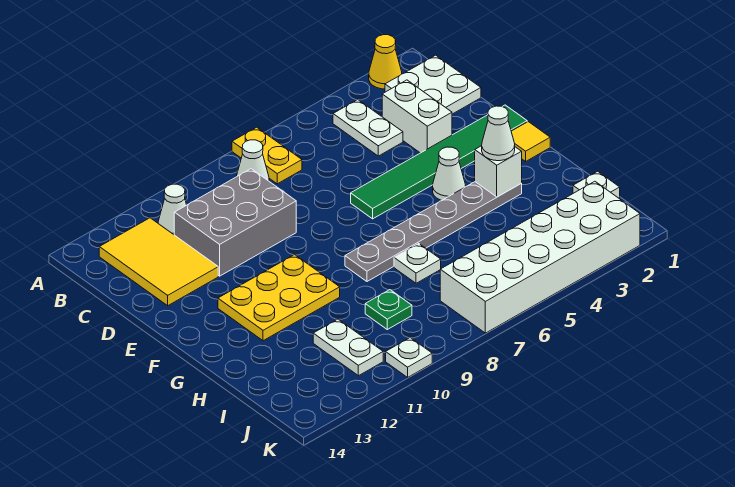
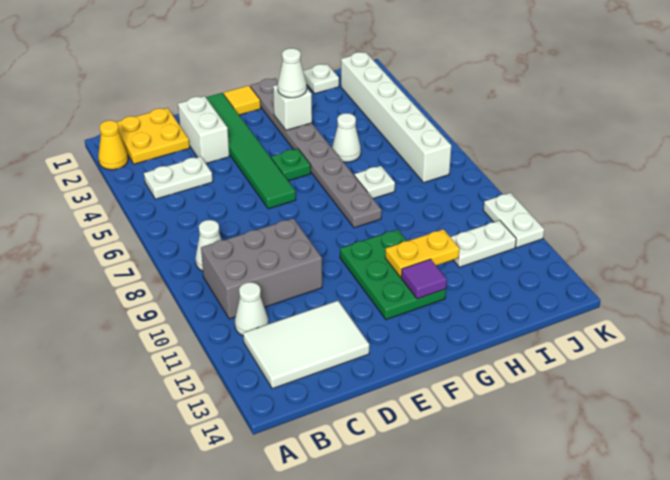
yellow 1x2 plate [232,127,302,184] -> yellow 1x2 plate moved to [385,229,459,277]
white 2x2 plate [385,55,481,114] -> yellow 2x2 plate [117,108,190,164]
yellow 2x3 tile [99,218,218,306] -> white 2x3 tile [243,301,369,389]
white 1x2 brick [382,80,452,153] -> white 1x2 brick turned to [178,96,229,163]
grey 2x3 brick [174,169,296,276] -> grey 2x3 brick turned to [201,218,322,319]
white 1x1 cone [433,147,466,201] -> white 1x1 cone moved to [332,113,361,162]
yellow 2x3 plate [218,255,340,341] -> green 2x3 plate [340,230,446,320]
grey 1x6 plate [345,182,522,281] -> grey 1x8 plate [250,78,382,228]
none -> purple 1x1 tile [401,259,447,299]
green 1x1 plate [365,290,412,329] -> green 1x1 plate moved to [271,149,311,181]
white 2x6 brick [440,181,640,333] -> white 1x6 brick [341,52,451,182]
white 1x1 plate [386,338,432,377] -> white 1x2 plate [483,193,544,248]

